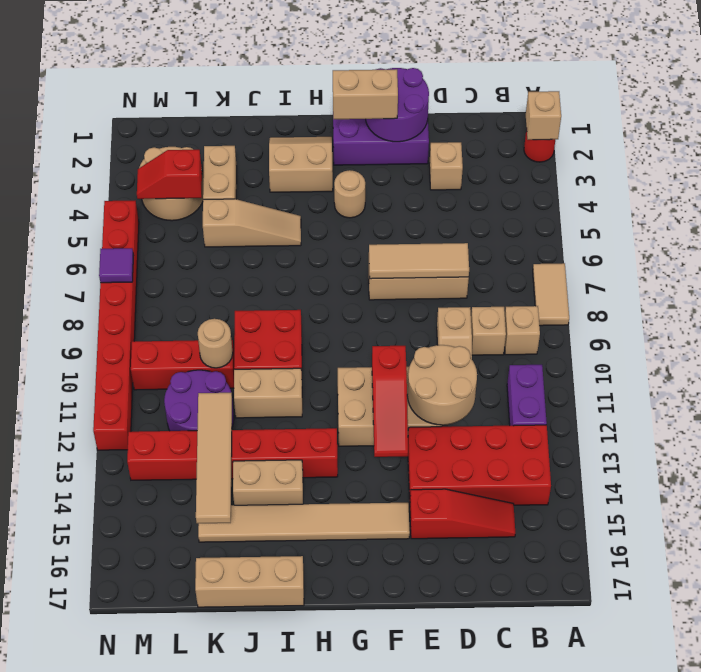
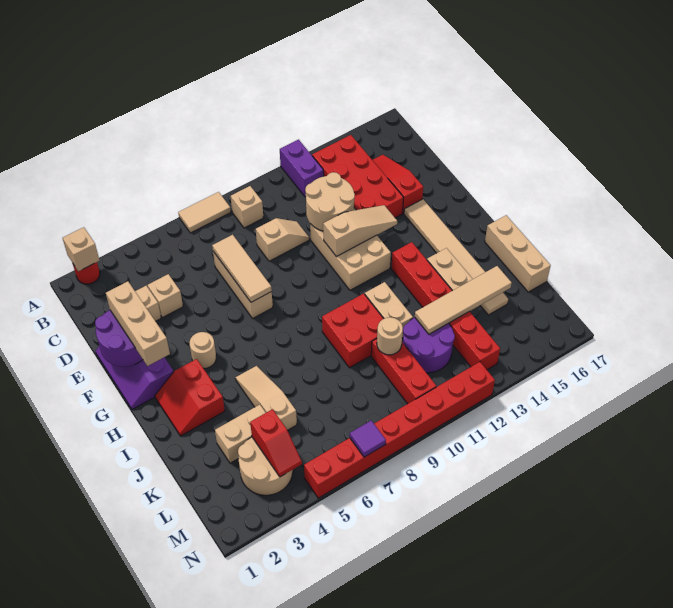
purple 1x2 brick [507,365,547,426] -> purple 1x2 brick turned to [280,140,324,196]
tan 1x1 brick [471,307,506,355] -> tan 1x1 brick moved to [147,274,183,318]
tan 1x2 brick [333,69,398,119] -> tan 1x3 brick [106,281,170,366]
red 1x3 slope [372,346,408,457] -> tan 1x3 slope [323,205,397,257]
tan 2x2 slope [269,137,333,192] -> red 2x2 slope [155,359,225,436]

